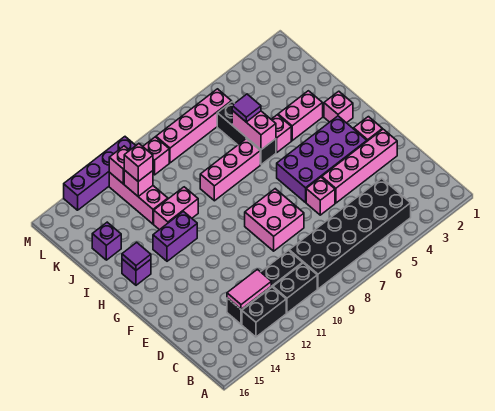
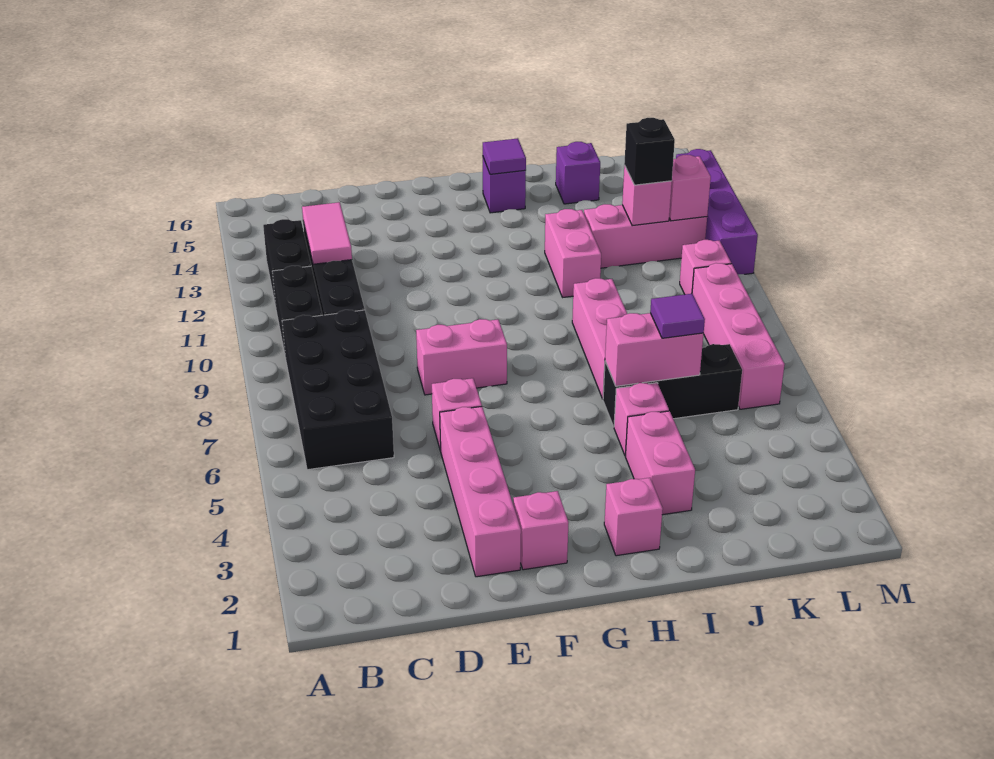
black 2x6 brick [289,178,411,289] -> black 2x4 brick [282,310,394,470]
pink 2x2 brick [245,189,304,251] -> pink 1x2 brick [416,319,507,395]
purple 2x4 brick [277,116,367,202] -> none
purple 1x2 brick [153,211,197,261] -> none
pink 1x1 brick [124,144,153,182] -> black 1x1 brick [624,118,675,185]

